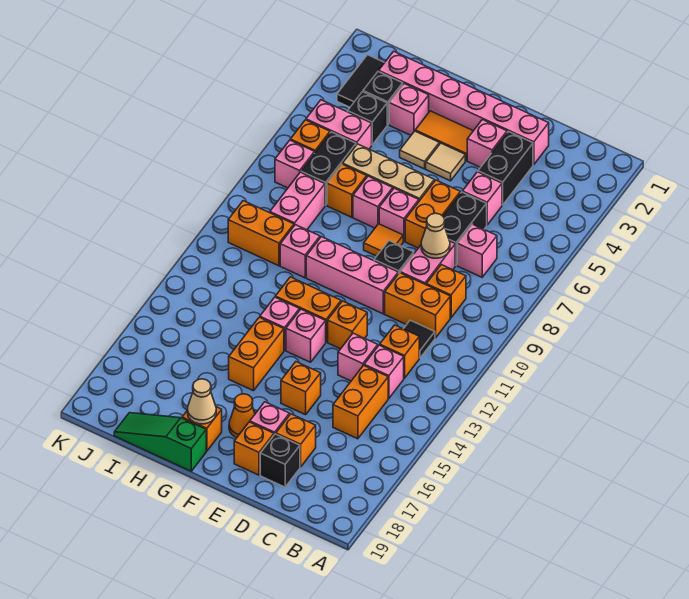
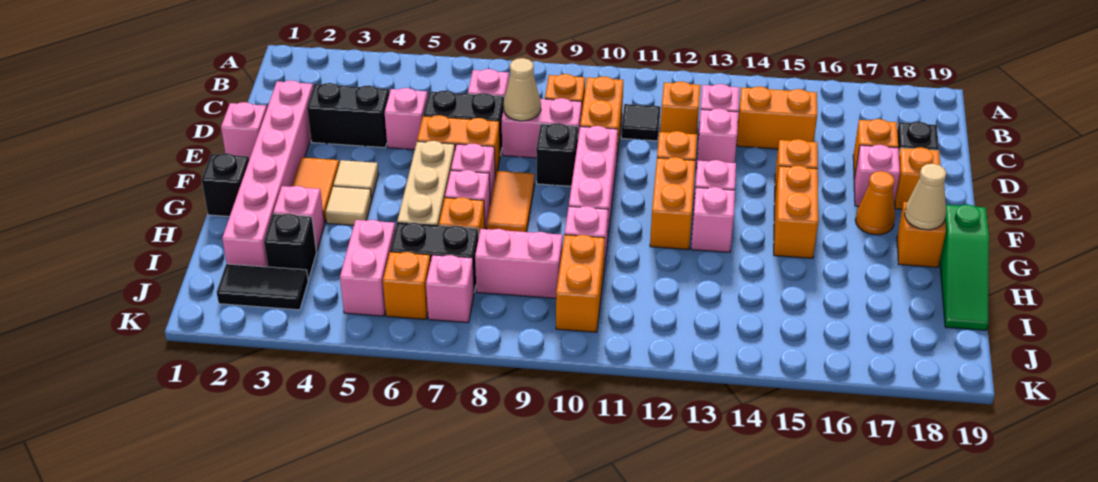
pink 1x1 brick [467,120,507,167] -> pink 1x1 brick moved to [221,102,267,160]
orange 1x1 tile [364,224,403,256] -> orange 1x2 tile [487,171,535,232]
orange 1x2 brick [229,317,284,391] -> orange 1x2 brick turned to [774,166,818,258]
black 1x1 brick [348,92,387,145] -> black 1x1 brick moved to [202,153,249,217]

